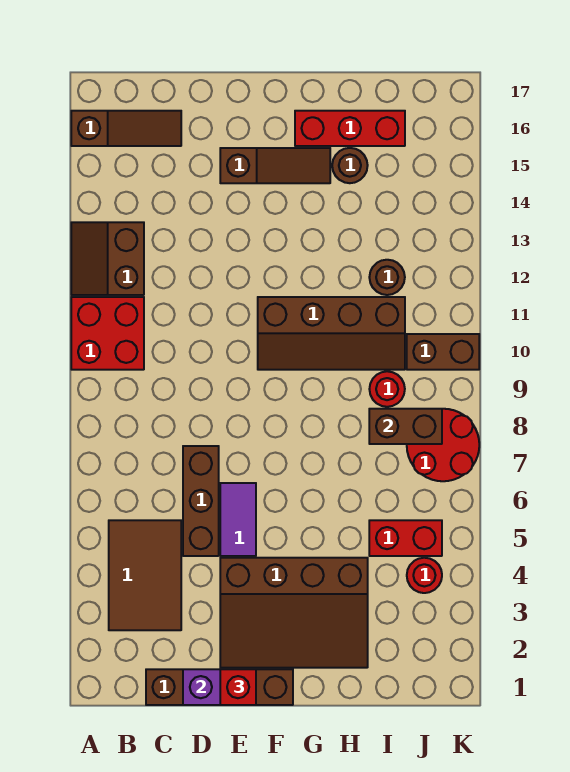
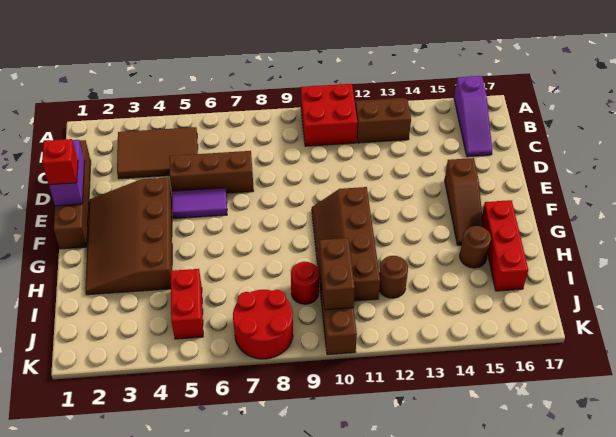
brown 1x3 slope [71,111,181,146] -> purple 1x3 slope [454,76,492,157]
brown 1x2 brick [369,409,442,444] -> brown 1x2 brick moved to [319,238,355,310]
red 1x1 round brick [407,558,442,593] -> none

